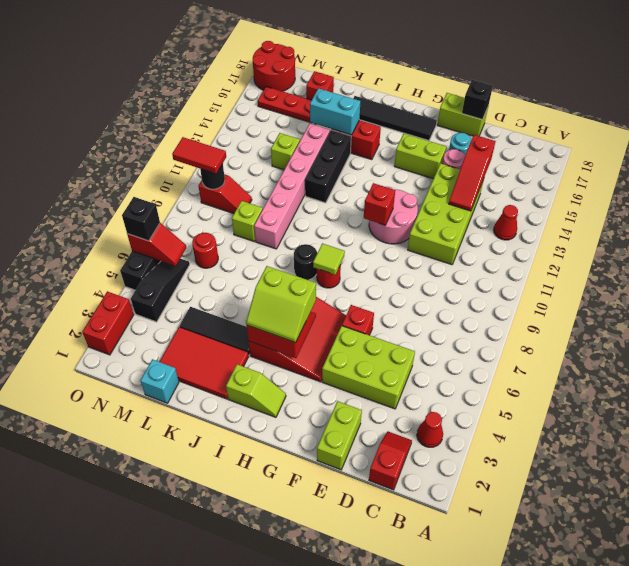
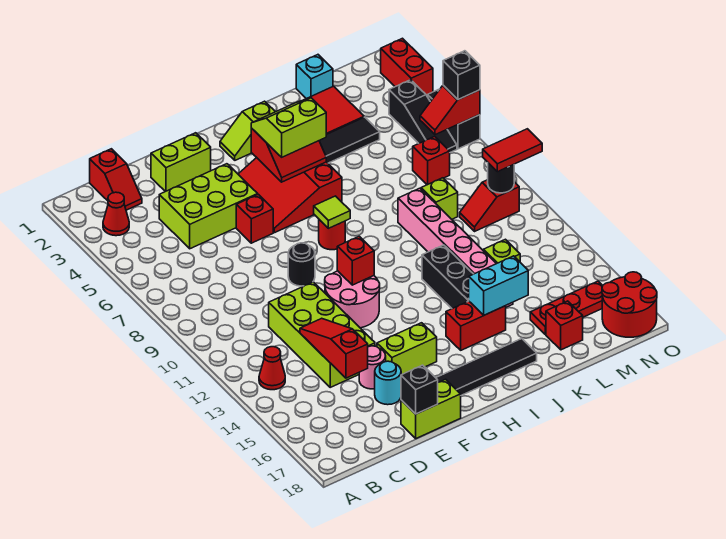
lime 1x2 brick [317,401,362,470] -> lime 1x2 brick turned to [151,133,211,192]
black 1x1 round brick [294,244,317,280] -> black 1x1 round brick moved to [288,243,315,286]
red 1x1 round brick [192,233,218,268] -> red 1x1 brick [413,137,450,185]

